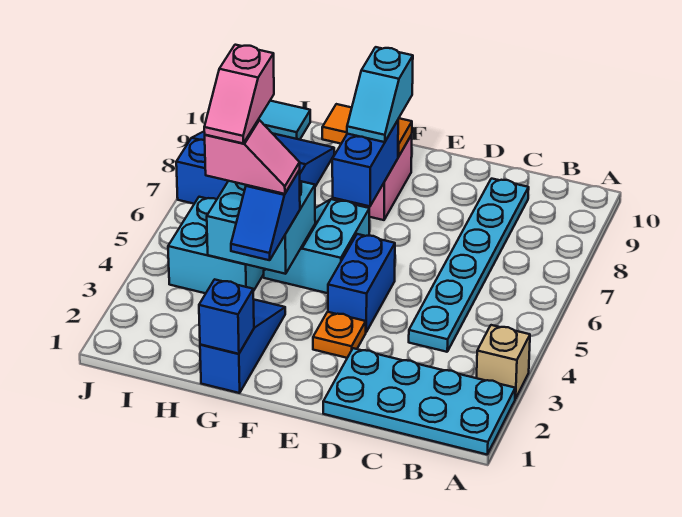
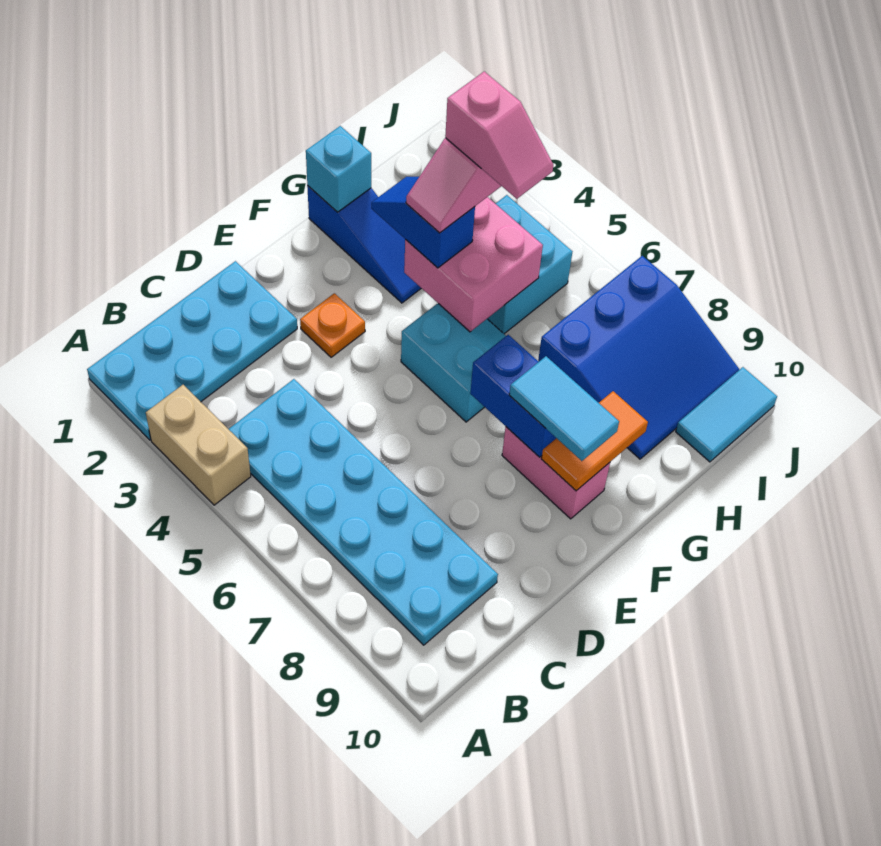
tan 1x1 brick [477,325,530,399] -> tan 1x2 brick [146,385,251,505]
cyan 1x6 plate [409,179,529,352] -> cyan 2x6 plate [229,379,498,645]
blue 1x2 brick [328,234,395,332] -> none
cyan 1x2 slope [347,47,413,142] -> cyan 1x2 tile [509,356,619,461]
blue 1x1 brick [199,279,254,354] -> cyan 1x1 brick [306,126,371,212]
cyan 2x2 brick [207,181,315,274] -> pink 2x2 brick [404,197,543,332]
pink 1x2 slope [204,45,274,143] -> pink 1x2 slope turned to [445,72,553,199]

